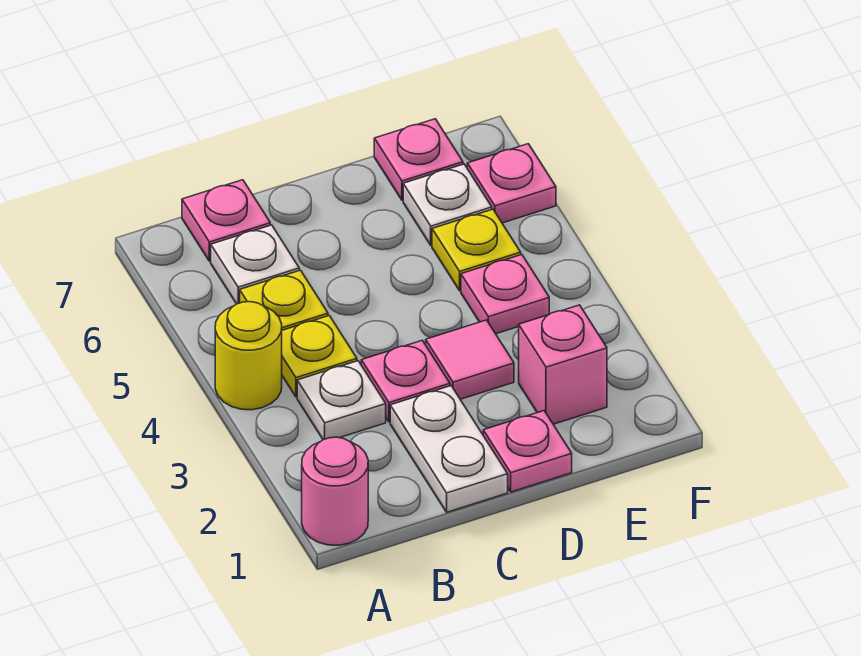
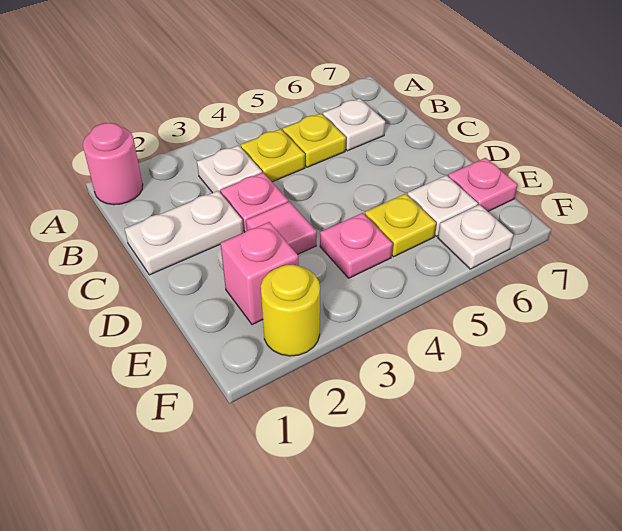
yellow 1x1 round brick [215,302,282,410] -> yellow 1x1 round brick moved to [261,265,320,356]
pink 1x1 plate [182,180,270,261] -> none
pink 1x1 plate [483,411,572,492] -> none
pink 1x1 plate [467,144,556,223] -> white 1x1 plate [438,205,513,269]

